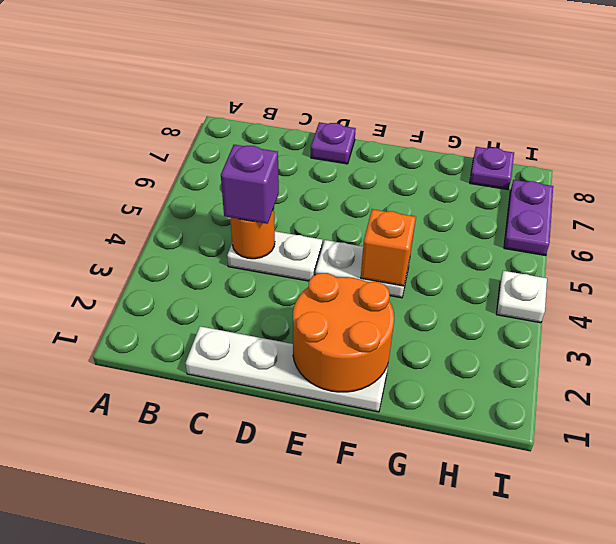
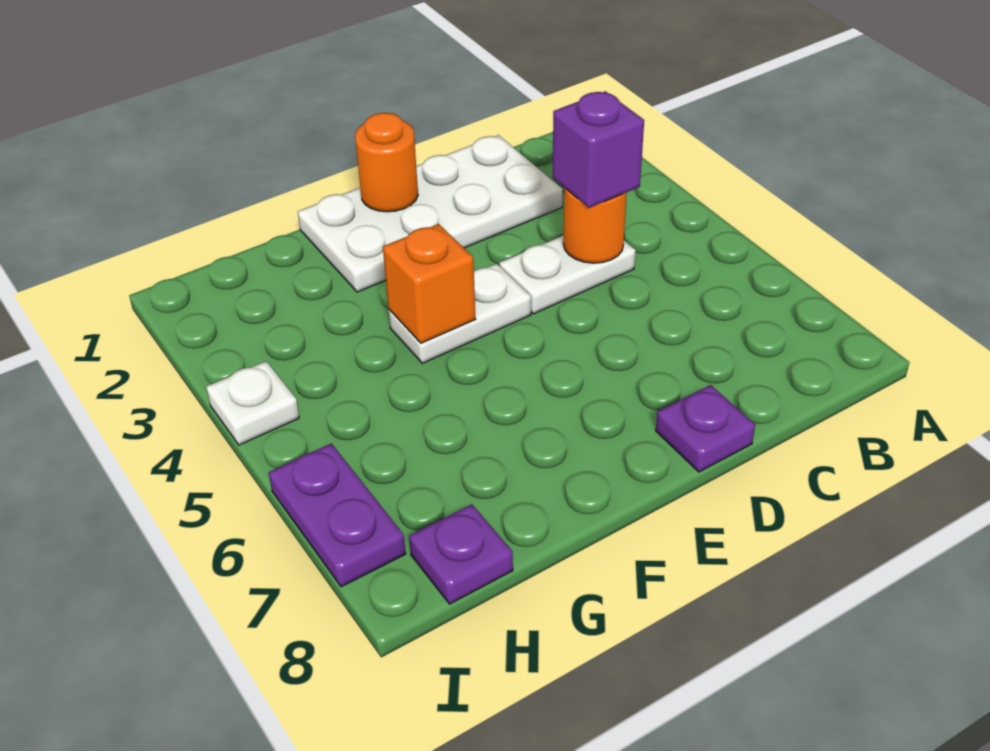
white 1x4 plate [186,326,388,412] -> white 2x4 plate [298,135,563,292]
orange 2x2 round brick [293,273,394,392] -> orange 1x1 round brick [355,113,418,212]

